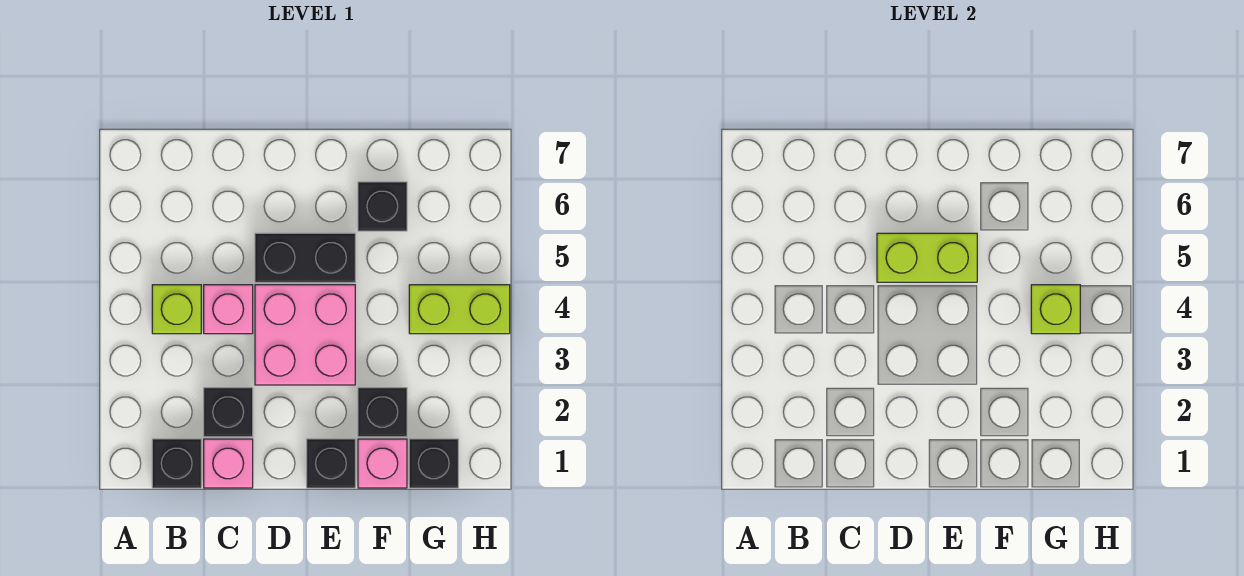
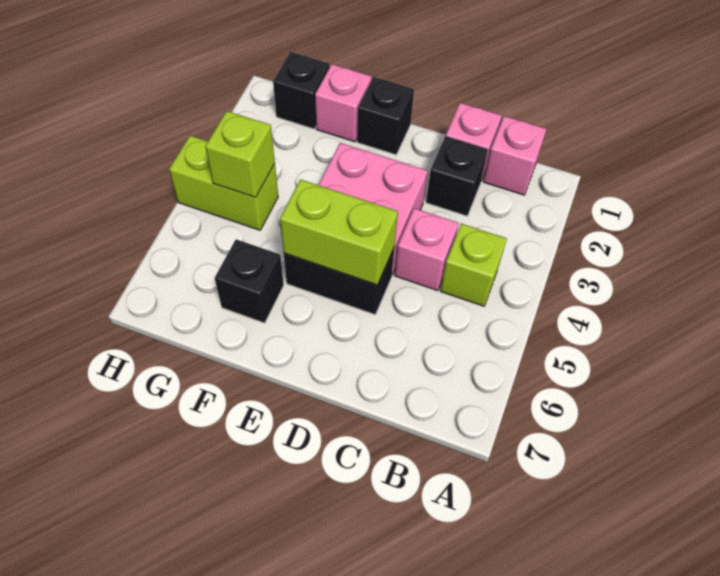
black 1x1 brick [152,439,201,488] -> pink 1x1 brick [483,116,547,195]
black 1x1 brick [358,388,407,437] -> none

